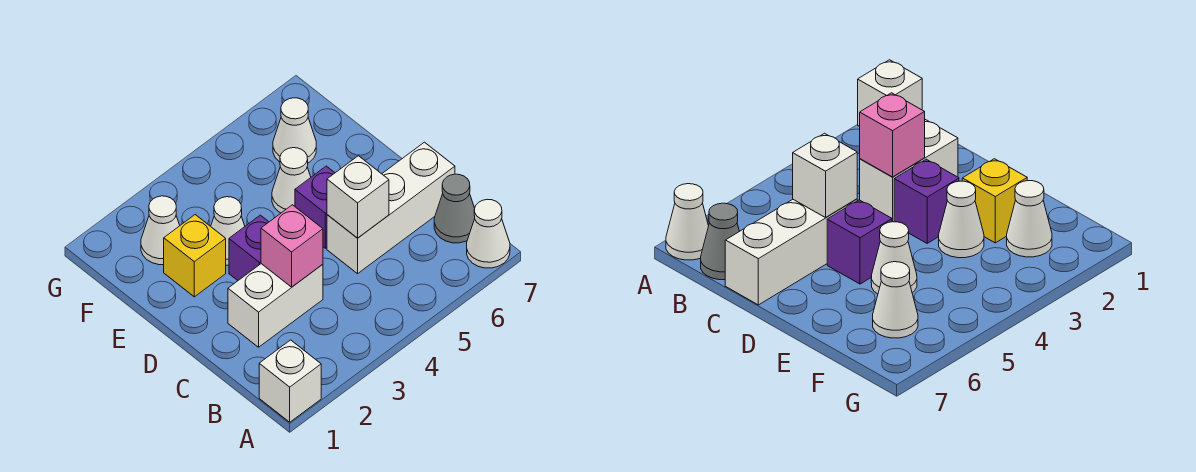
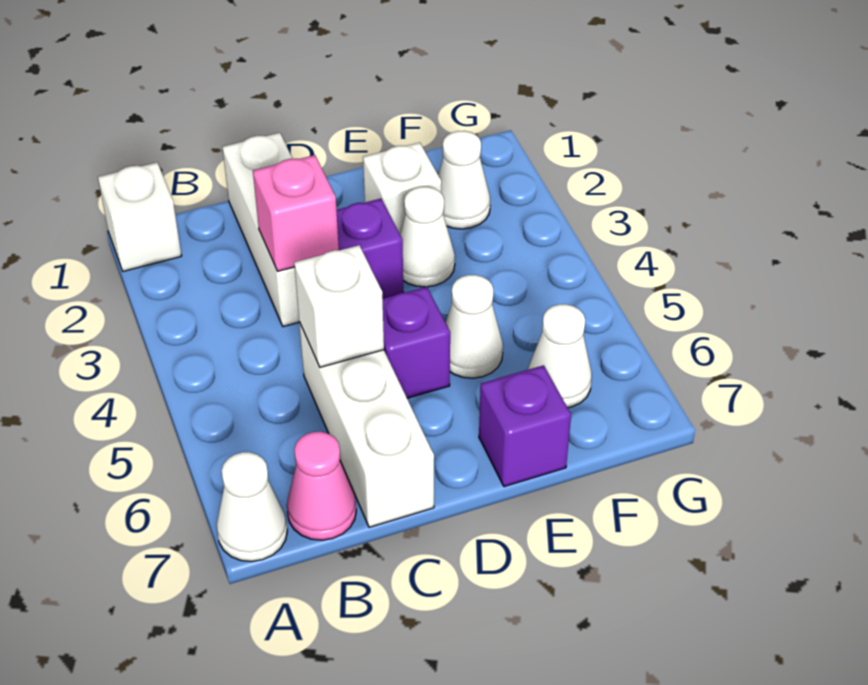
grey 1x1 cone [434,174,475,243] -> pink 1x1 cone [287,432,356,540]
white 1x2 brick [228,264,323,347] -> white 1x3 brick [222,133,299,327]
yellow 1x1 brick [164,215,226,297] -> white 1x1 brick [363,143,441,234]
none -> purple 1x1 brick [479,365,571,487]

